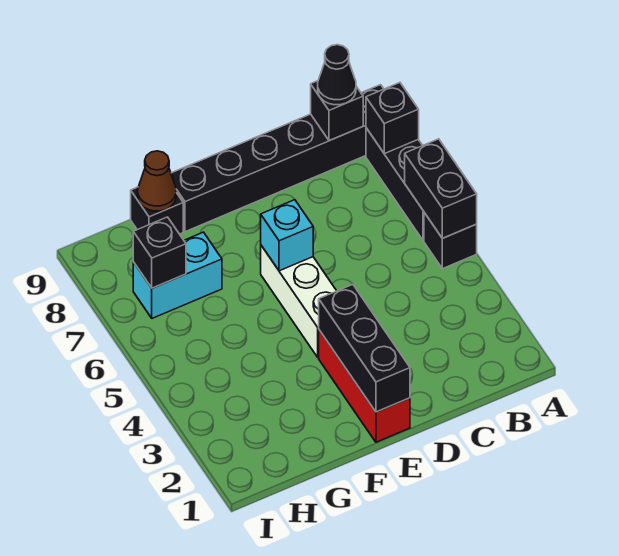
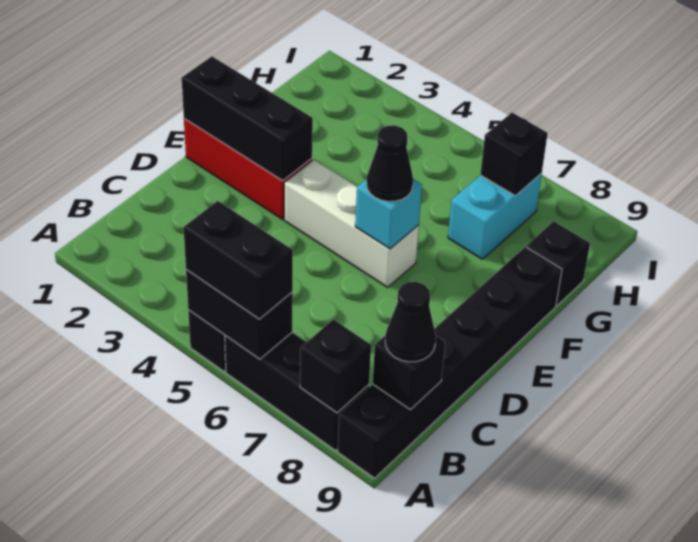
none -> black 1x2 brick [183,201,293,319]
none -> black 1x1 cone [367,125,413,202]
brown 1x1 cone [138,151,176,211] -> none

